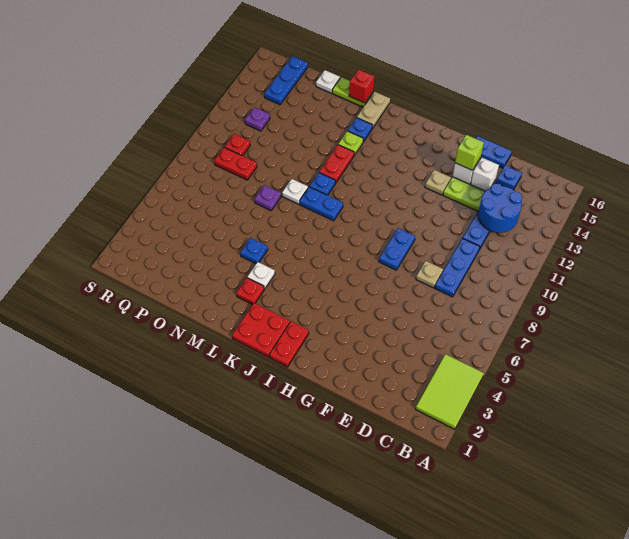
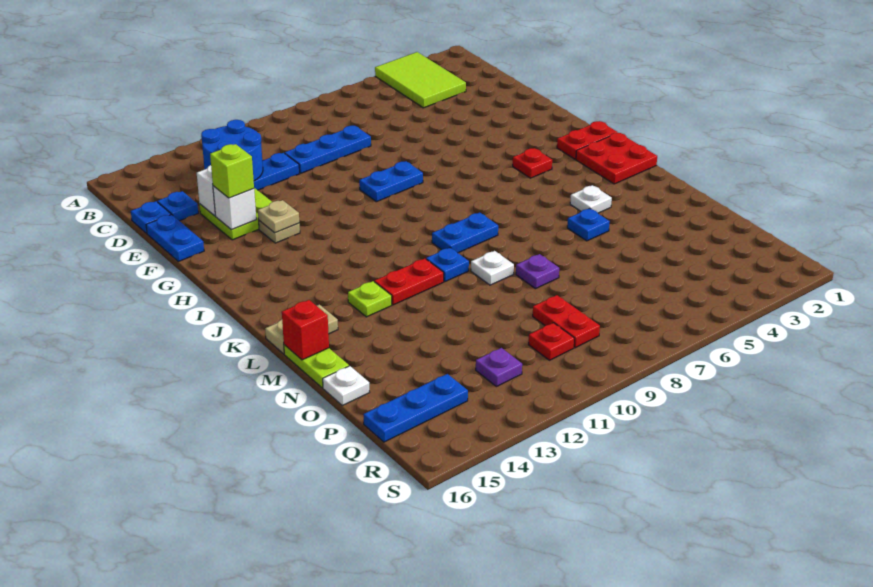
lime 2x3 tile [416,354,484,429] -> lime 2x3 tile turned to [375,52,466,108]
tan 1x1 plate [416,261,443,288] -> tan 1x1 plate moved to [258,200,299,233]
blue 1x2 plate [300,187,343,221] -> blue 1x2 plate turned to [432,213,498,253]
red 1x1 plate [236,278,264,305] -> red 1x1 plate moved to [513,148,552,178]
blue 1x1 plate [348,118,372,142] -> blue 1x1 plate moved to [131,201,171,234]

